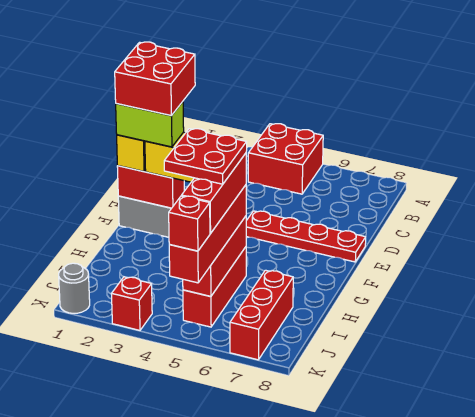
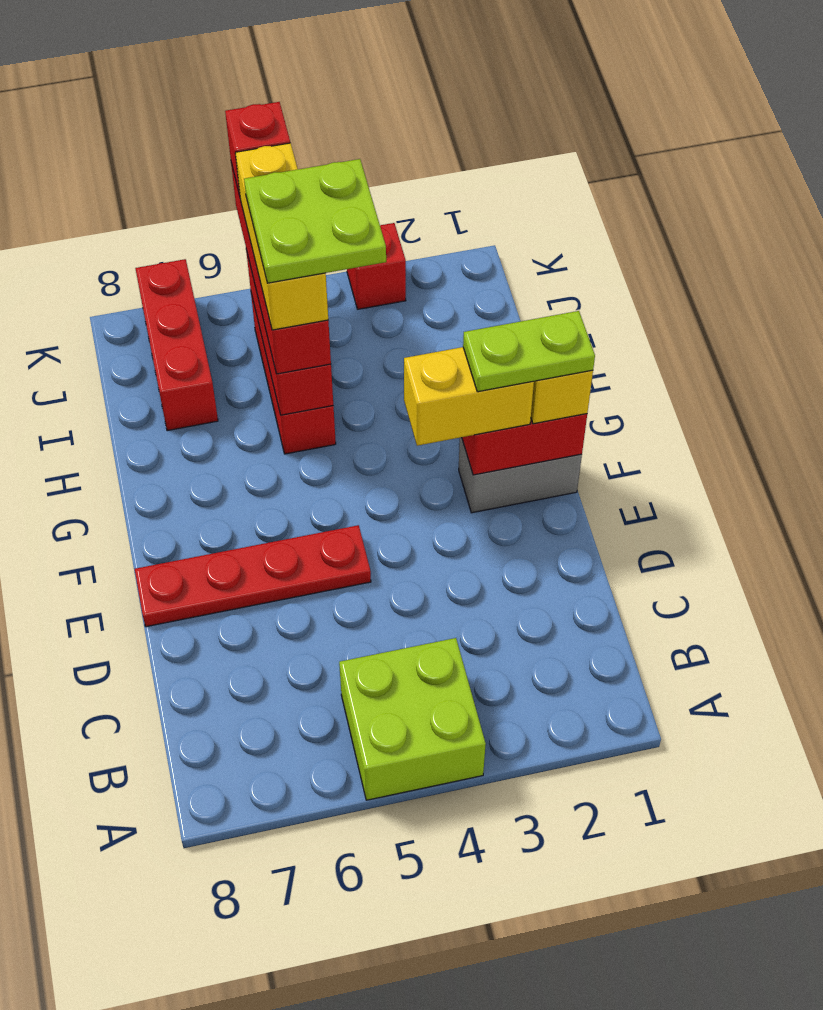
red 2x2 brick [248,124,323,194] -> lime 2x2 brick [339,638,486,800]
red 2x2 brick [115,42,195,116] -> none
lime 1x2 brick [116,102,184,147] -> lime 1x2 plate [463,311,595,392]
red 2x2 plate [164,129,247,184] -> lime 2x2 plate [244,159,386,283]
red 1x3 brick [182,153,246,234] -> yellow 1x3 brick [235,143,328,330]
grey 1x1 round brick [59,263,90,313] -> none

